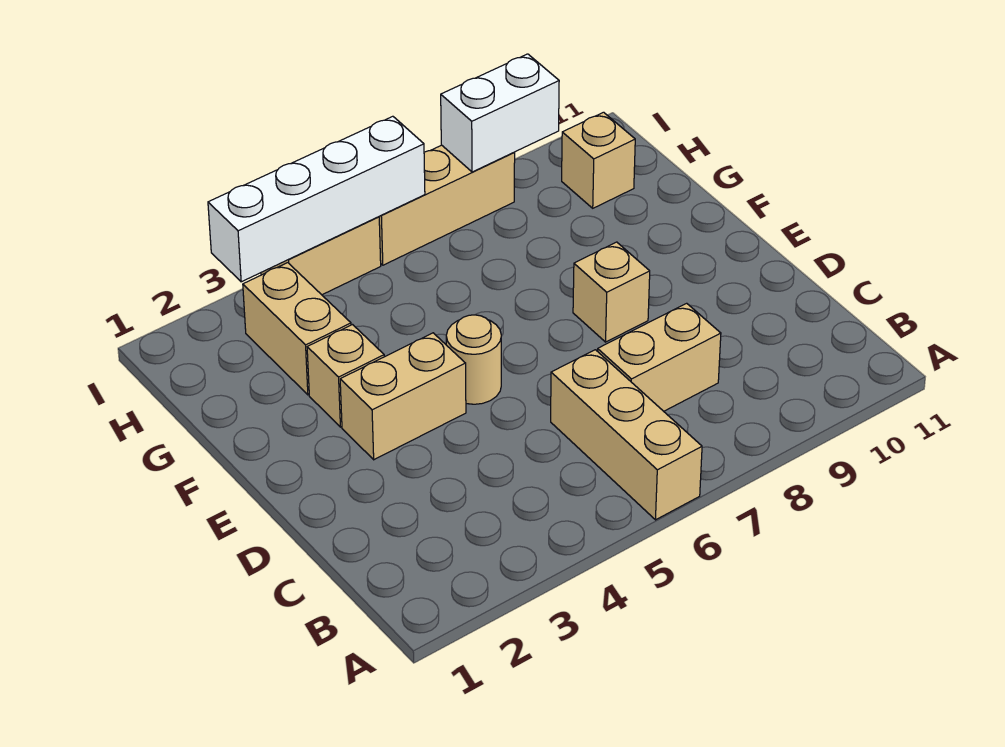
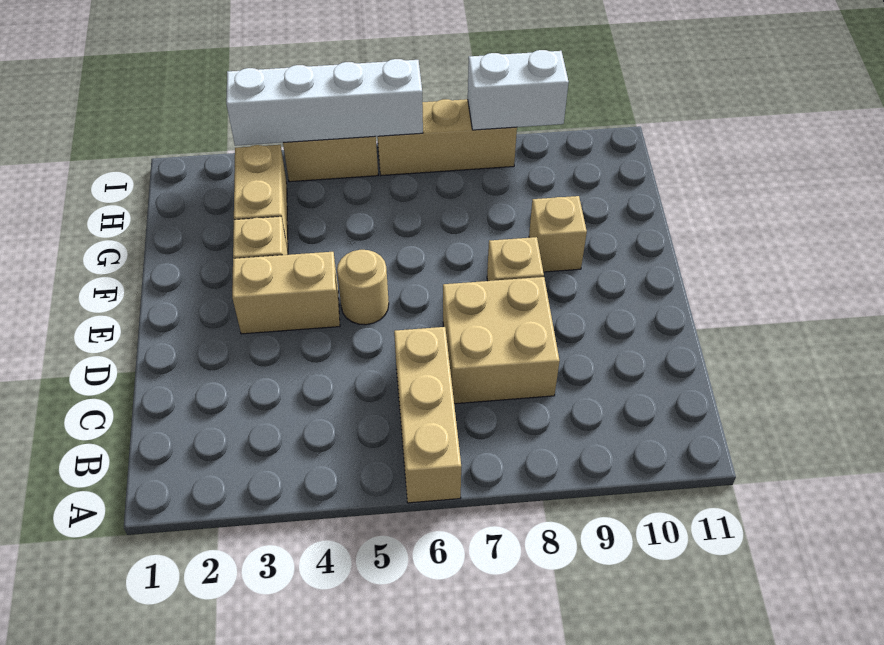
tan 1x2 brick [598,303,721,411] -> tan 2x2 brick [443,277,560,404]
tan 1x1 brick [562,112,635,208] -> tan 1x1 brick moved to [529,196,587,272]

